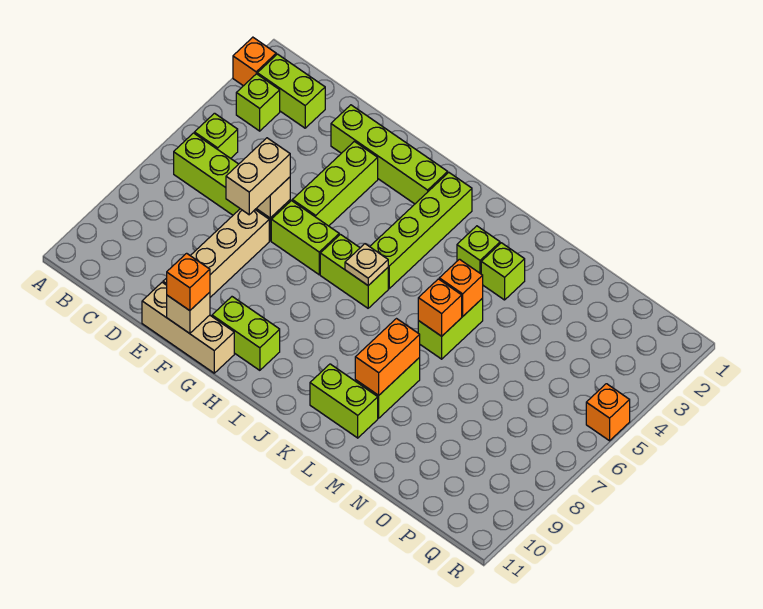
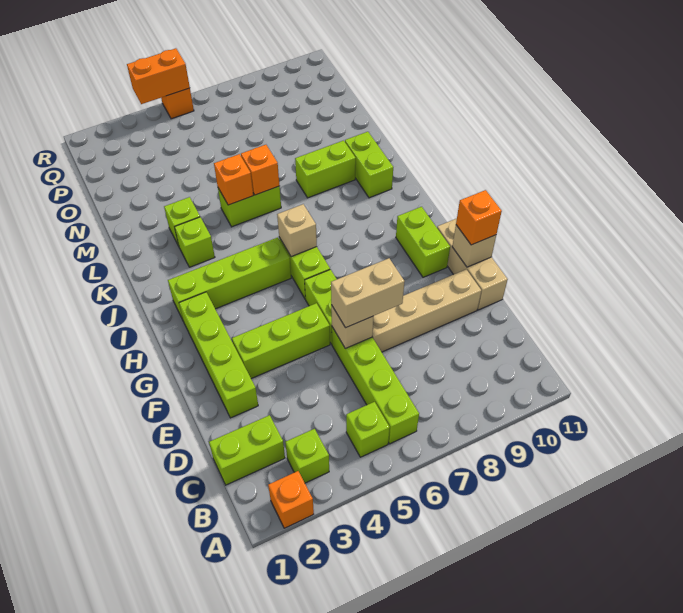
lime 1x2 brick [257,54,325,128] -> lime 1x2 brick turned to [209,415,285,485]
tan 1x1 plate [345,244,388,286] -> tan 1x1 brick [277,204,317,257]
orange 1x2 brick [355,319,420,395] -> orange 1x2 brick moved to [127,48,190,104]

